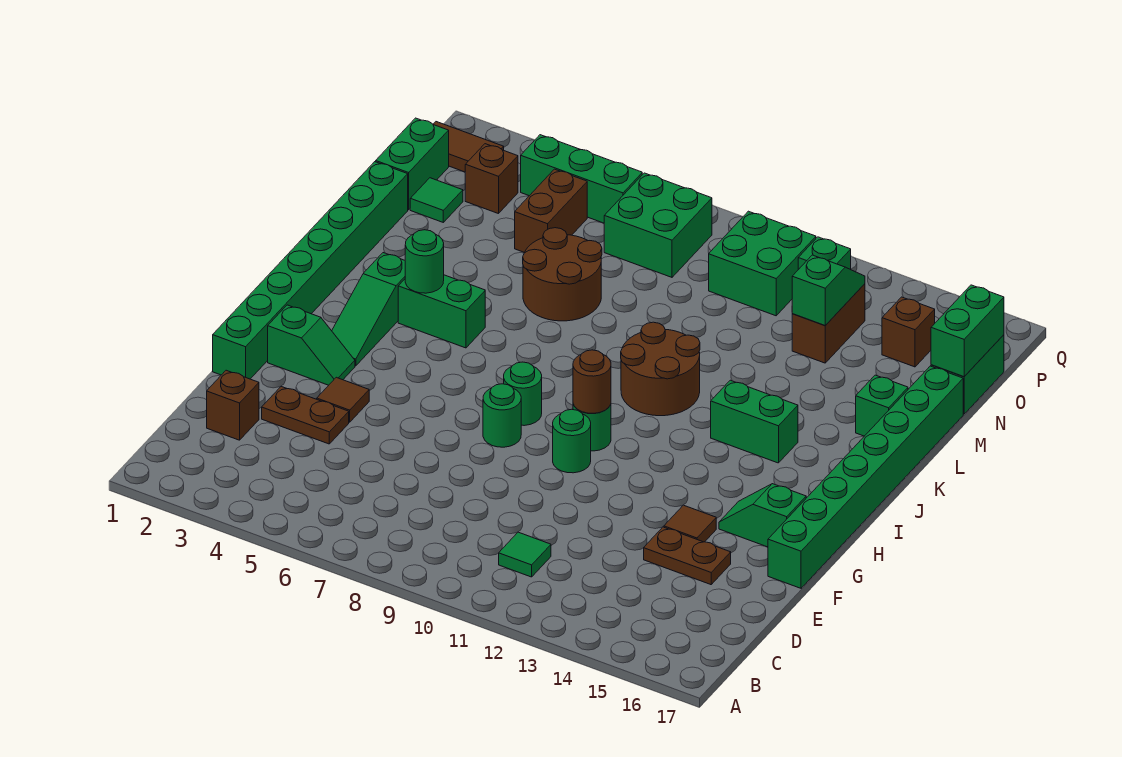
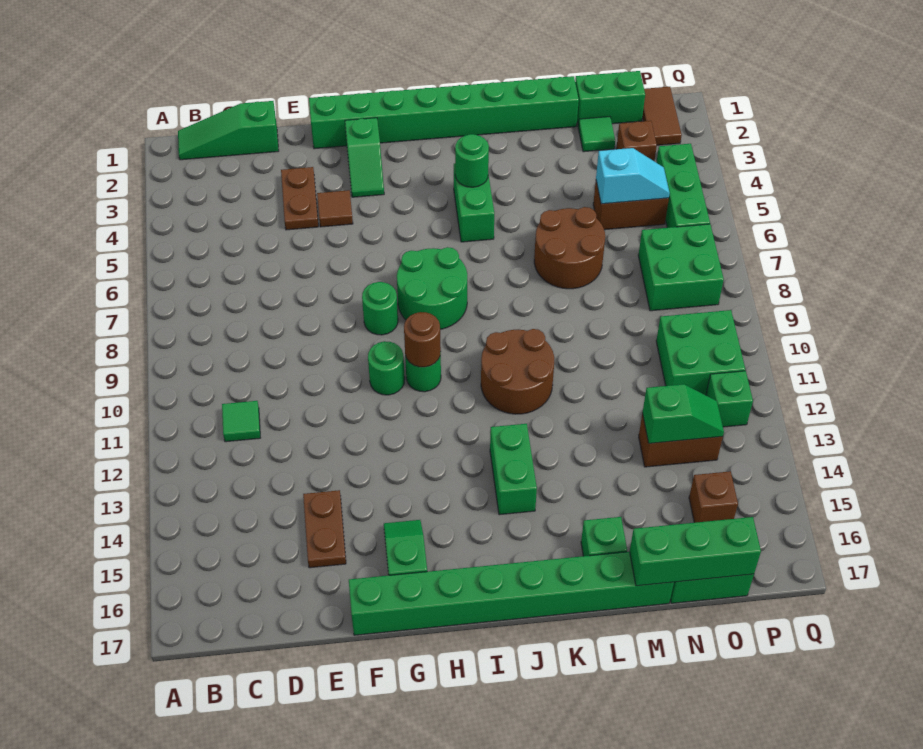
brown 1x1 brick [207,370,259,440] -> none
brown 1x1 tile [664,505,716,542] -> none
green 1x3 slope [332,253,405,366] -> green 1x3 slope moved to [178,101,279,160]
green 1x1 round brick [504,362,542,426] -> green 2x2 round brick [397,247,467,329]
none -> cyan 1x2 slope [596,148,670,204]
green 1x2 brick [931,285,1004,377] -> green 1x3 brick [630,517,761,586]

